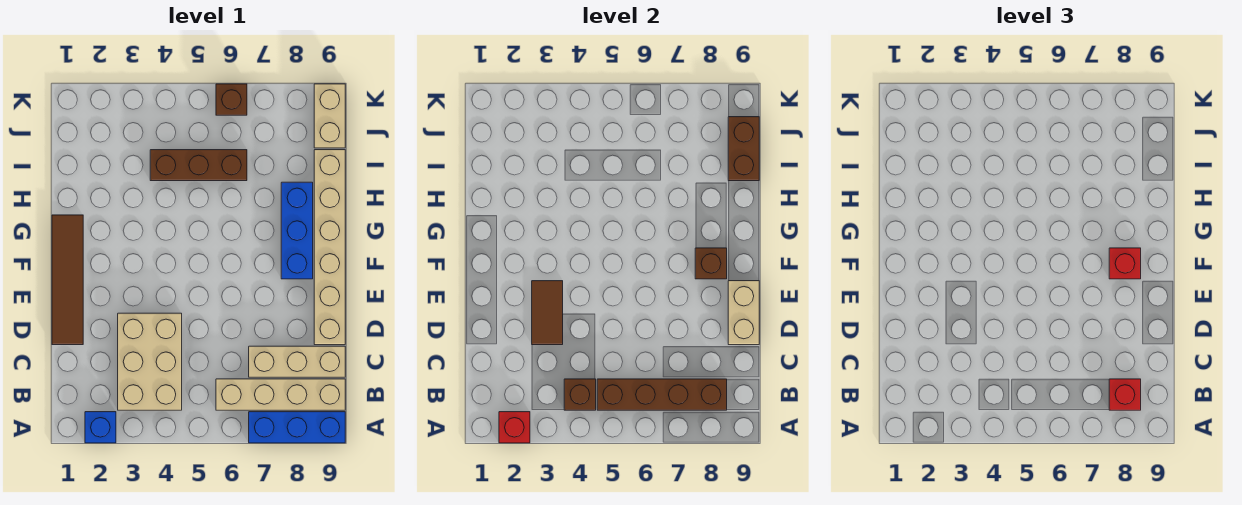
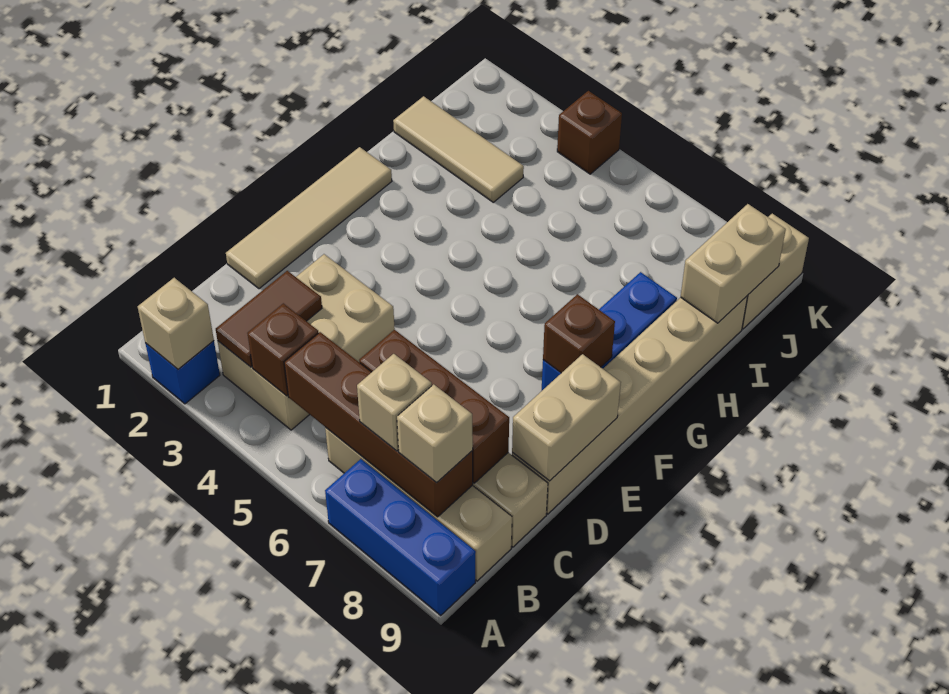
red 1x1 brick [499,412,530,443] -> tan 1x1 brick [138,278,214,369]
none -> tan 1x1 brick [357,354,432,451]
red 1x1 brick [1109,379,1141,410] -> tan 1x1 brick [397,384,473,483]
brown 1x4 tile [52,215,83,345] -> tan 1x4 tile [226,147,392,289]
brown 1x2 tile [532,281,563,345] -> brown 1x2 tile moved to [216,271,322,367]
red 1x1 brick [1109,248,1141,279] -> none
none -> tan 1x3 tile [393,96,524,202]
brown 1x3 brick [150,150,247,181] -> brown 1x3 brick moved to [359,330,509,483]
brown 1x2 brick [728,117,759,181] -> tan 1x2 brick [681,204,786,323]
brown 1x1 brick [216,84,247,115] -> brown 1x1 brick moved to [557,91,622,174]

